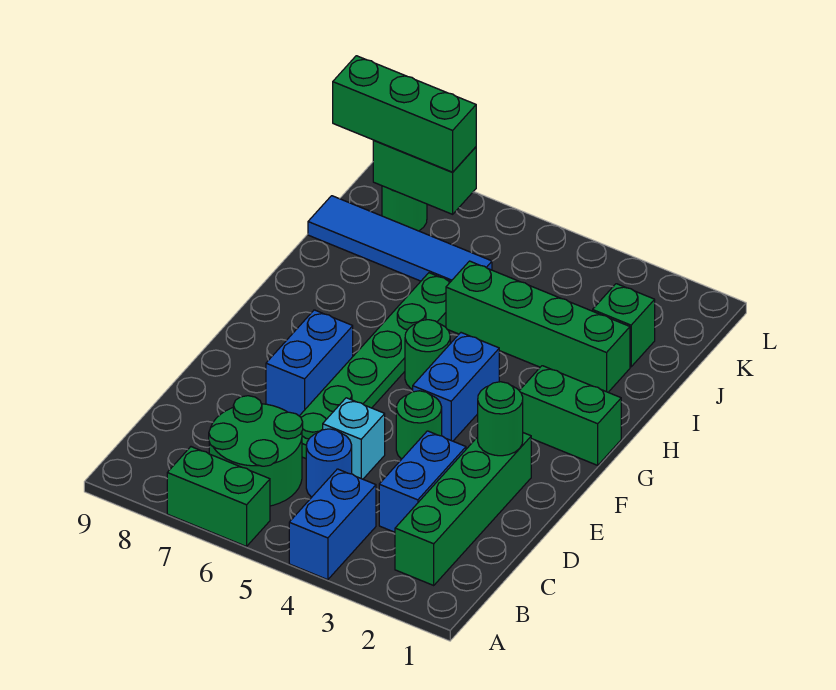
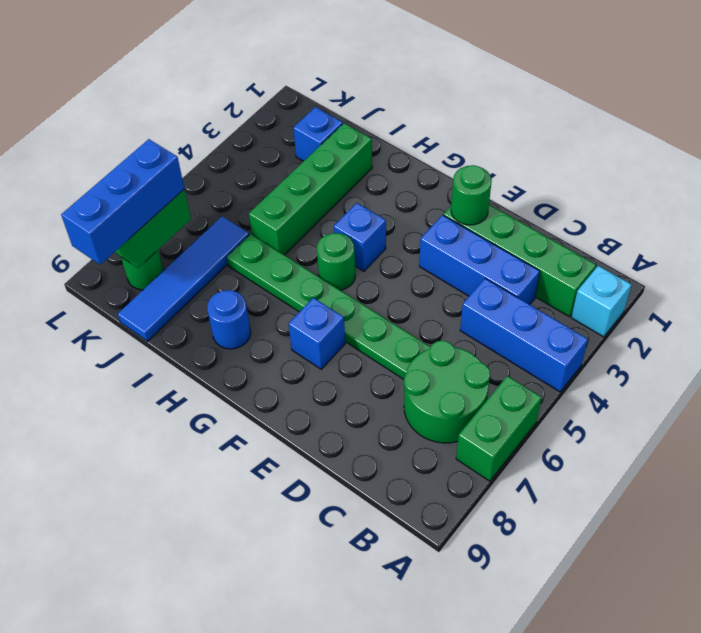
blue 1x2 brick [289,469,376,580] -> blue 1x3 brick [460,279,588,392]
blue 1x2 brick [379,431,466,532] -> blue 1x3 brick [419,215,540,305]
blue 1x1 round brick [306,429,352,497] -> blue 1x1 round brick moved to [207,290,251,349]
cyan 1x1 brick [323,398,385,479] -> cyan 1x1 brick moved to [571,266,632,337]
green 1x1 round brick [396,391,442,459] -> none
blue 1x2 brick [266,310,353,416] -> blue 1x1 brick [289,298,345,369]
blue 1x2 brick [413,333,499,441] -> blue 1x1 brick [334,203,386,271]
green 1x2 brick [519,366,621,465] -> none
green 1x1 brick [593,284,655,367] -> blue 1x1 brick [293,107,343,161]
green 1x3 brick [333,56,476,172] -> blue 1x3 brick [61,139,184,265]

